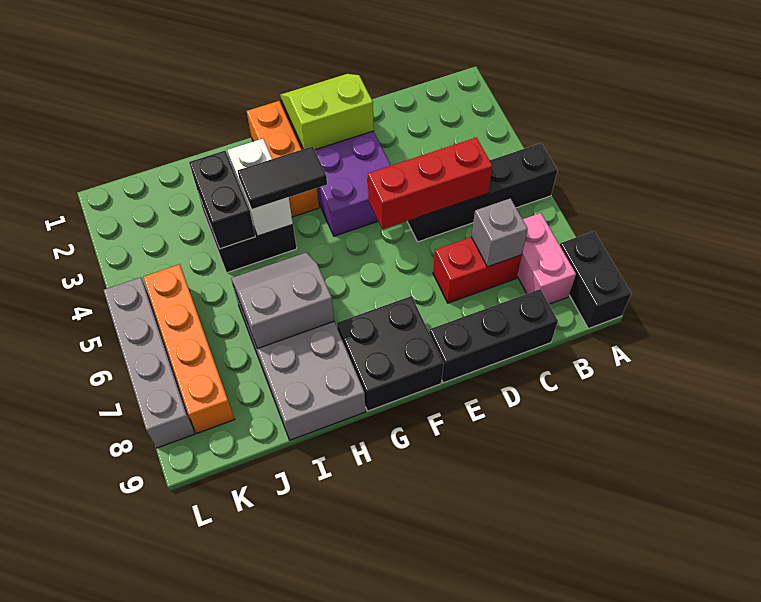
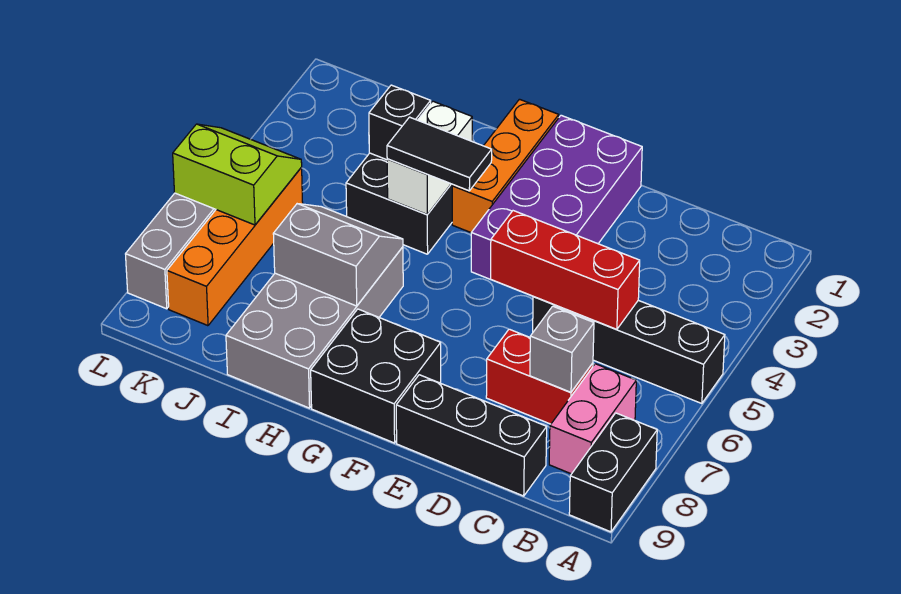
lime 2x2 slope [280,74,374,150] -> lime 2x2 slope moved to [173,124,302,225]
black 1x2 brick [189,151,255,249] -> black 1x1 brick [369,85,431,160]

